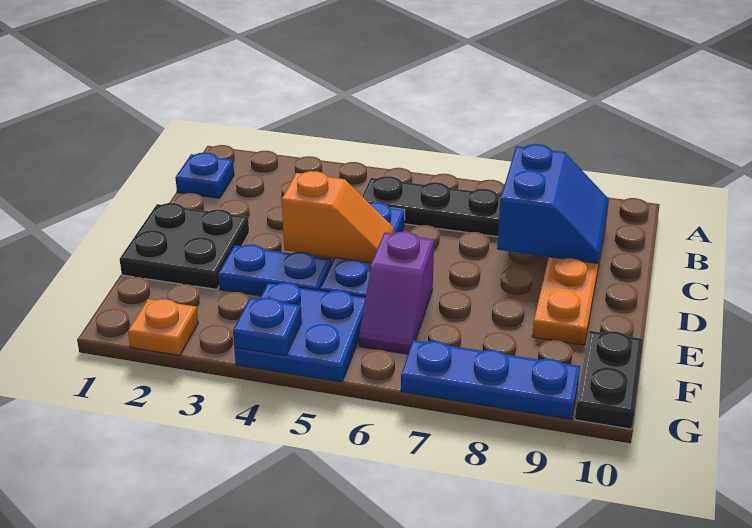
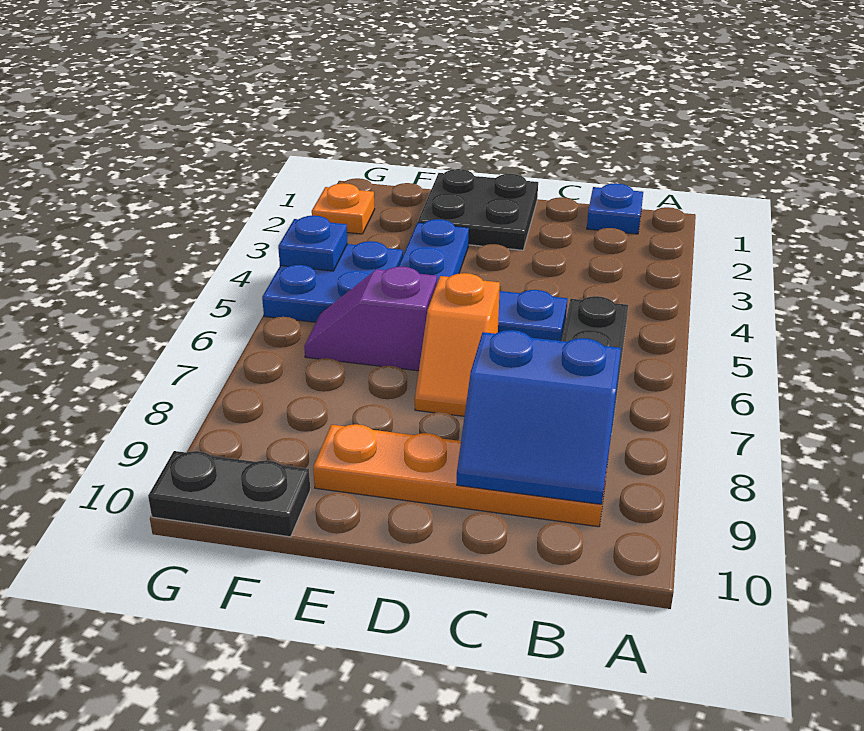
orange 1x2 slope [282,171,394,263] -> orange 1x2 slope moved to [415,273,500,416]
blue 1x3 plate [401,340,580,419] -> none

